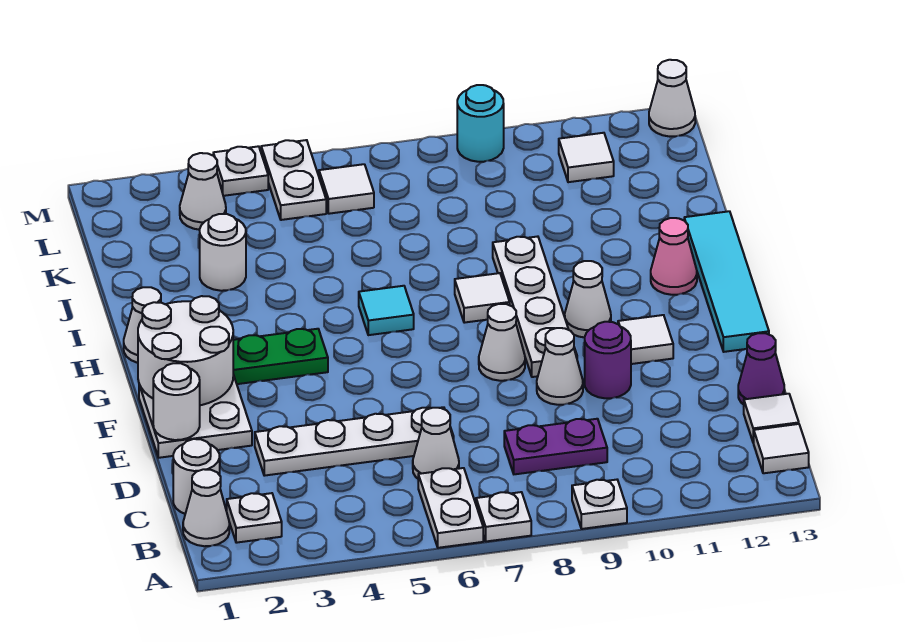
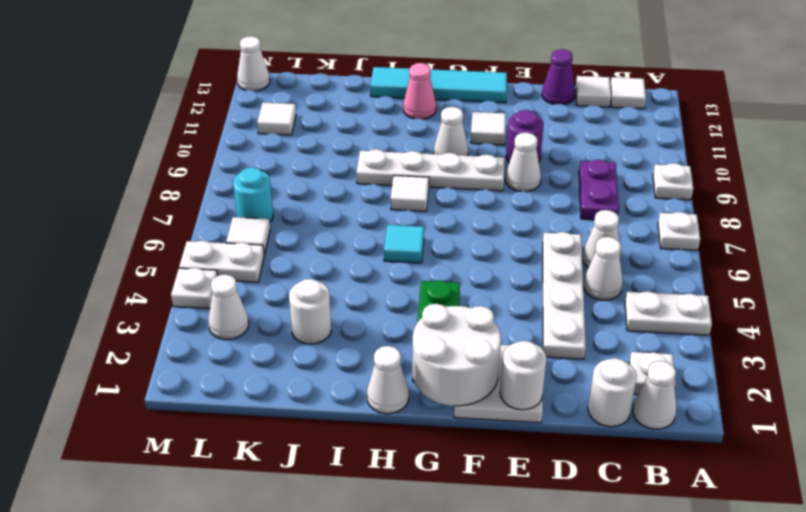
white 1x2 plate [418,468,483,548] -> white 1x2 plate moved to [625,291,712,335]
white 1x1 cone [479,304,525,381] -> white 1x1 cone moved to [583,237,623,300]
cyan 1x1 round brick [457,85,504,162] -> cyan 1x1 round brick moved to [233,167,273,222]

